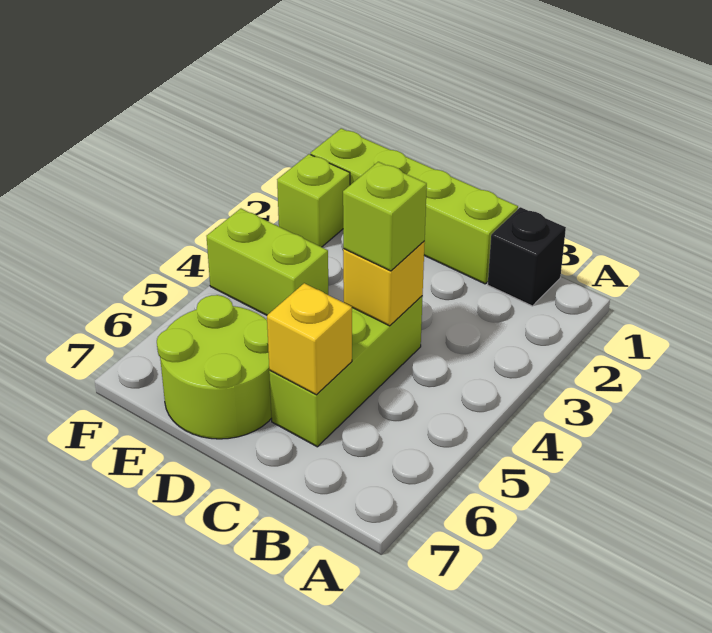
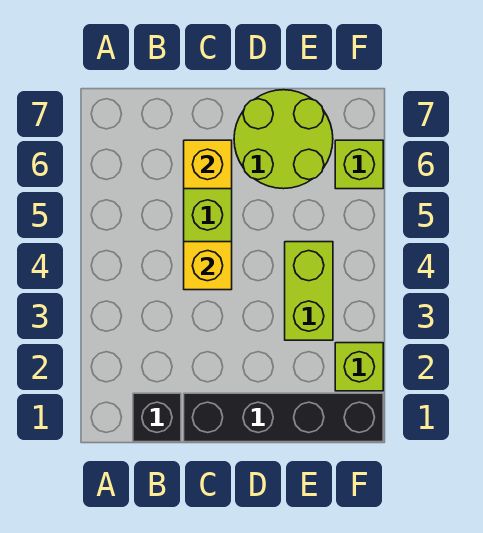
lime 1x4 brick [311,128,518,284] -> black 1x4 brick [184,393,383,442]
lime 1x1 brick [343,162,427,271] -> lime 1x1 brick moved to [335,140,383,189]
lime 1x2 brick [207,209,328,315] -> lime 1x2 brick turned to [285,242,333,340]

